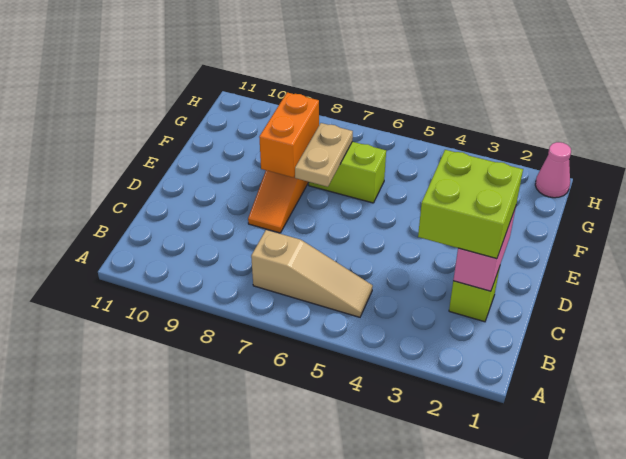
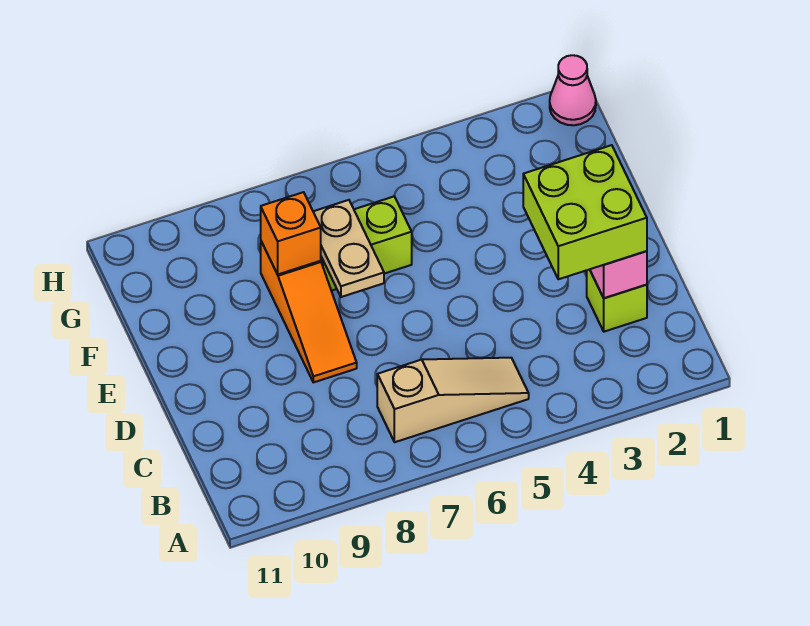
orange 1x2 brick [259,92,319,177] -> orange 1x1 brick [261,192,321,274]

